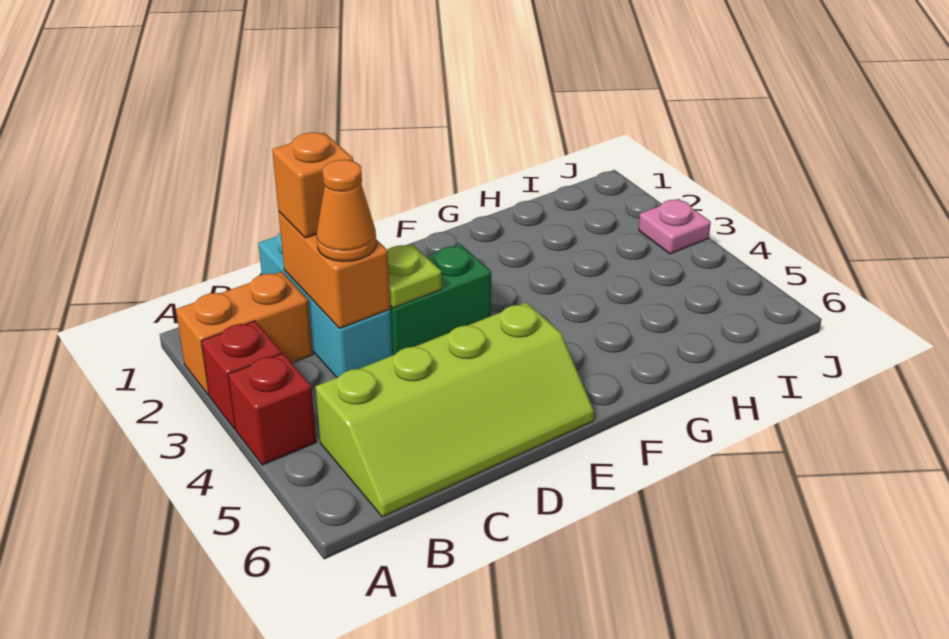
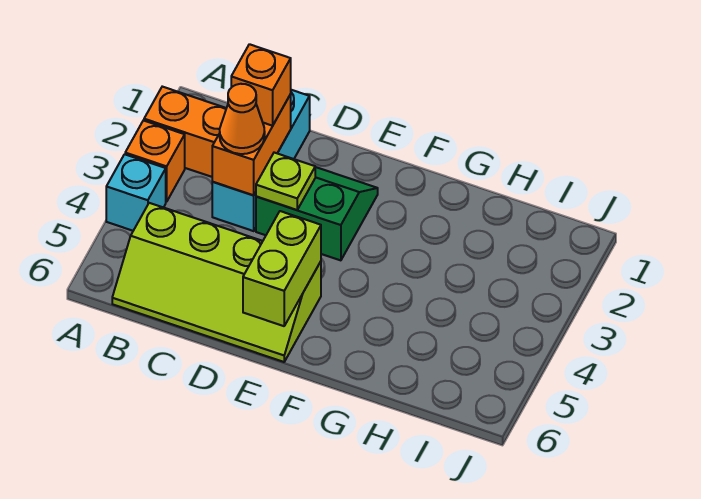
red 1x1 brick [201,321,282,429] -> orange 1x1 brick [125,120,185,202]
red 1x1 brick [228,353,316,465] -> cyan 1x1 brick [106,154,166,231]
none -> lime 1x2 brick [243,211,321,326]
pink 1x1 plate [639,199,711,254] -> none

